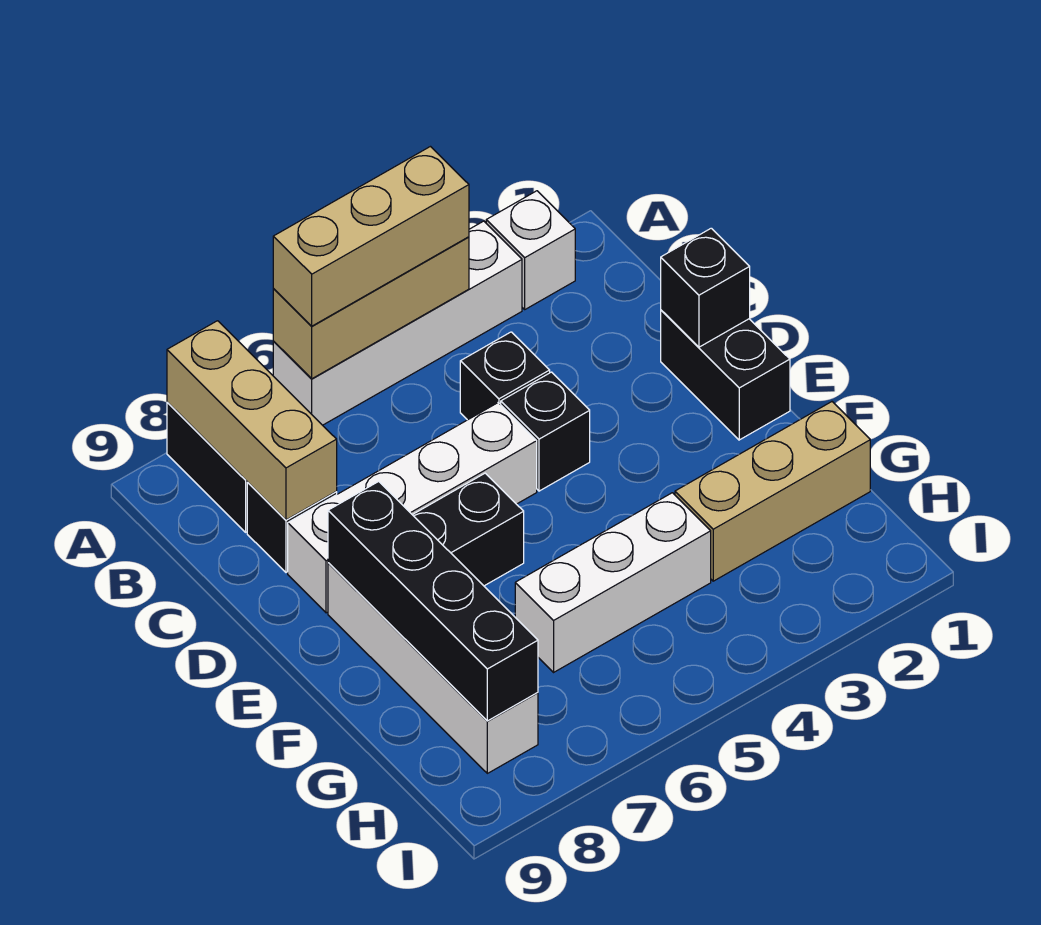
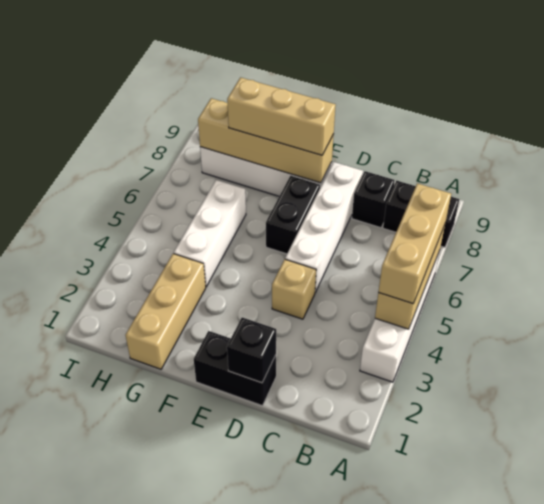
white 1x1 brick [486,191,575,309] -> none
tan 1x3 brick [167,321,337,520] -> tan 1x3 brick moved to [227,77,336,155]
black 1x1 brick [460,332,550,420] -> none
black 1x1 brick [501,372,590,491] -> tan 1x1 brick [272,259,316,319]
black 1x4 brick [328,481,538,721] -> tan 1x4 brick [198,98,334,183]

